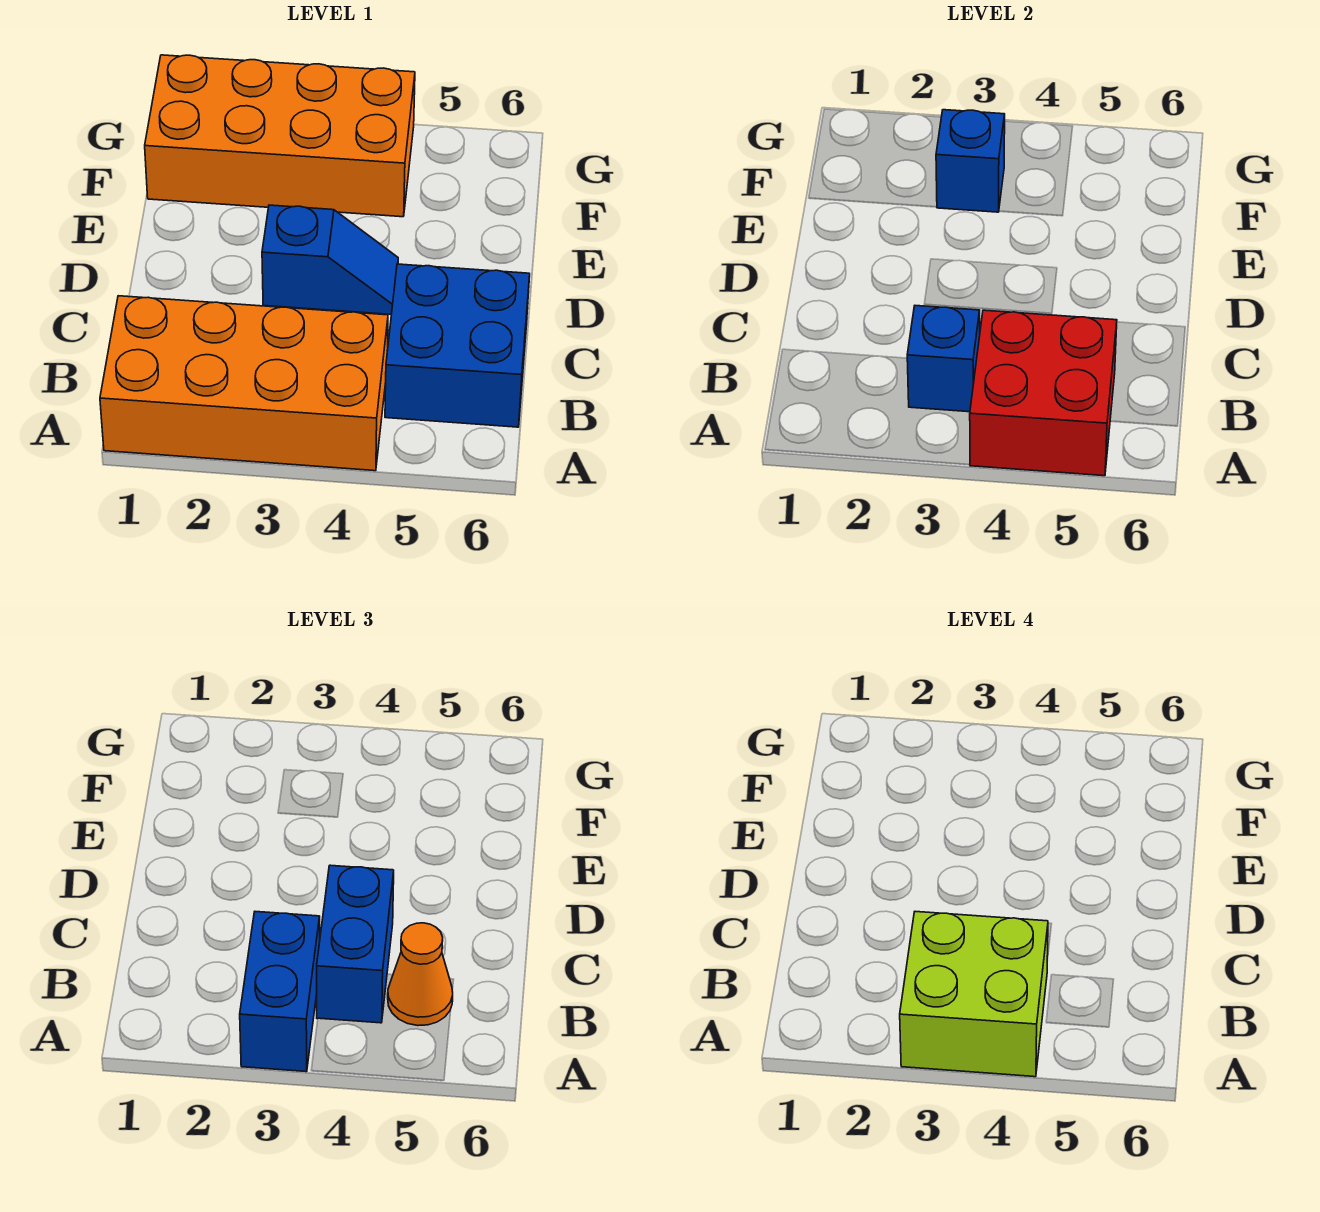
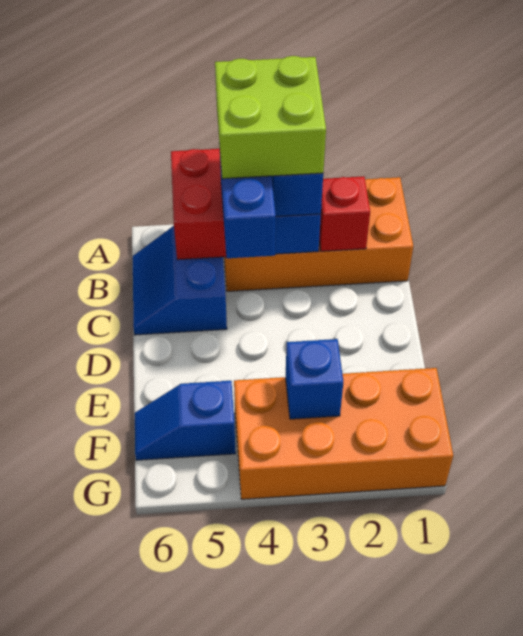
none -> red 1x1 brick [319,176,370,251]
blue 2x2 brick [385,264,530,427] -> blue 2x2 slope [133,226,227,335]
orange 1x1 cone [388,923,453,1026] -> none
blue 1x2 slope [262,205,398,314] -> blue 1x2 slope moved to [135,381,236,460]

